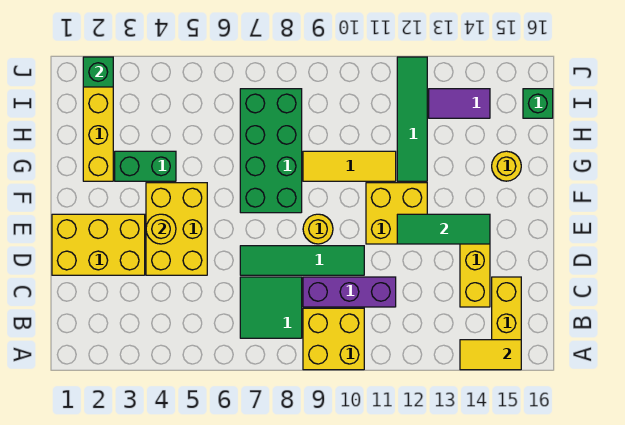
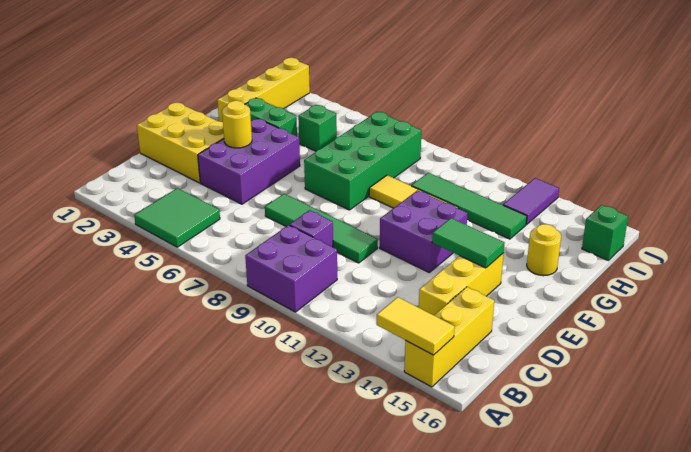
yellow 2x2 brick [303,308,364,370] -> purple 2x2 brick [245,225,337,312]
green 2x2 tile [240,277,302,338] -> green 2x2 tile moved to [134,188,220,247]
purple 1x3 brick [303,277,396,307] -> purple 1x1 brick [290,210,333,247]
yellow 2x3 brick [146,183,207,275] -> purple 2x3 brick [198,119,300,204]
yellow 1x1 round brick [303,214,333,244] -> none
yellow 2x2 brick [366,183,427,244] -> purple 2x2 brick [380,190,468,272]
green 1x3 tile [397,214,490,244] -> green 1x2 tile [432,218,505,268]
green 1x4 tile [397,57,427,181] -> green 1x4 tile turned to [411,173,527,239]
purple 1x2 tile [429,89,490,118] -> purple 1x2 tile turned to [503,178,559,224]
green 1x1 brick [83,57,113,87] -> green 1x1 brick moved to [298,105,337,151]

